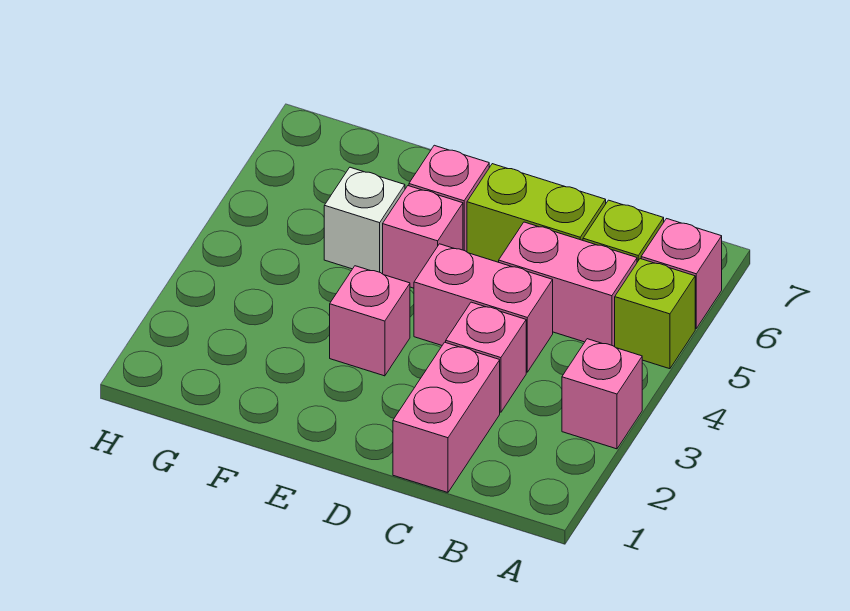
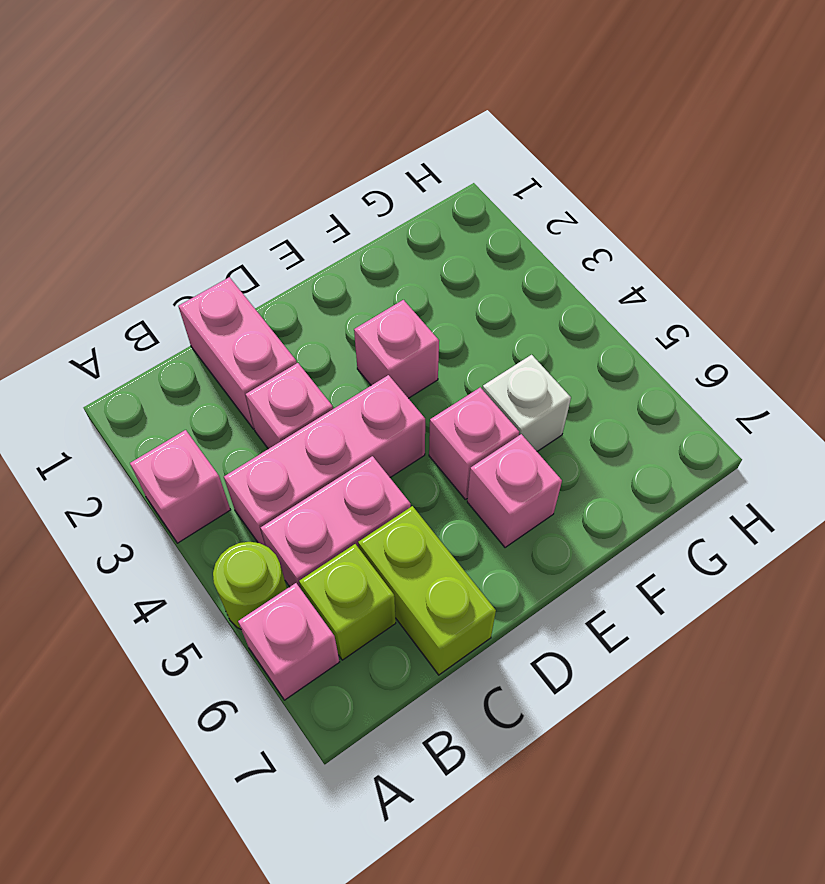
lime 1x1 brick [615,259,695,369] -> lime 1x1 round brick [213,542,287,629]
pink 1x2 brick [414,244,553,372] -> pink 1x3 brick [224,375,425,546]
lime 1x2 brick [467,164,606,262] -> lime 1x2 brick turned to [358,506,496,675]

